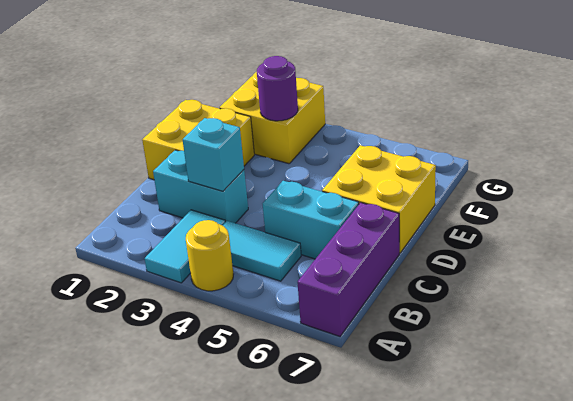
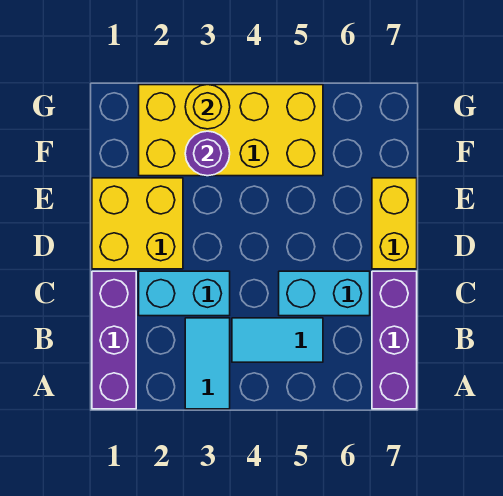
none -> purple 1x3 brick [92,271,136,409]
yellow 1x1 round brick [186,220,233,291] -> yellow 1x1 round brick moved to [185,85,230,129]
cyan 1x1 brick [183,118,244,191] -> none
yellow 2x2 brick [322,145,436,253] -> yellow 1x2 brick [372,178,417,269]
yellow 2x2 brick [219,72,325,164] -> yellow 2x4 brick [139,85,323,176]

